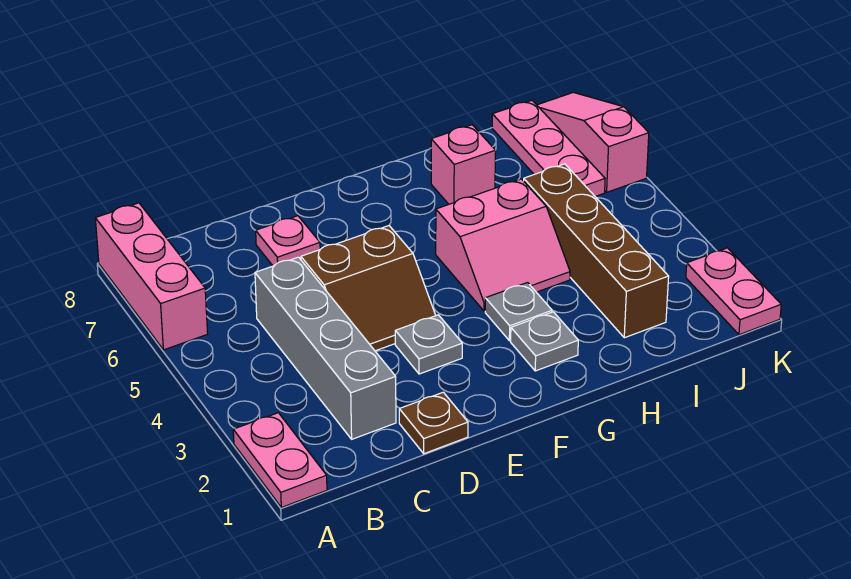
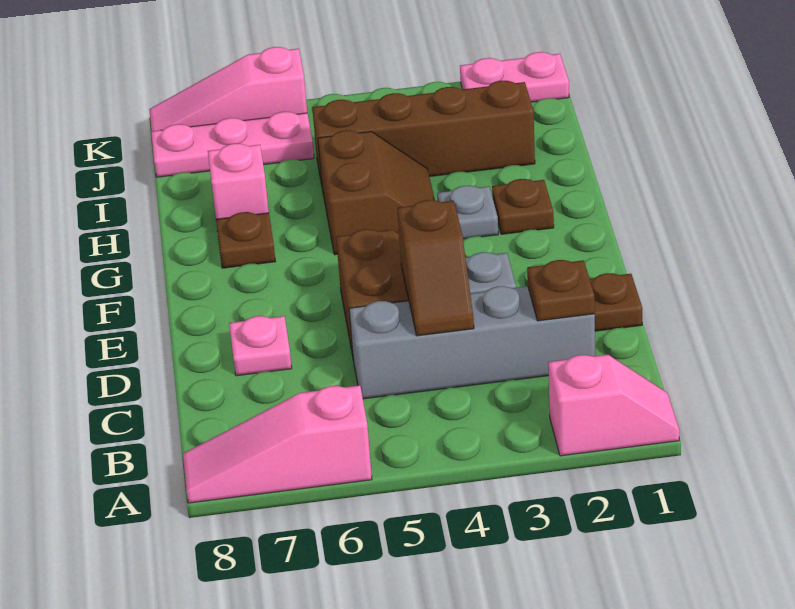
pink 1x2 plate [233,413,327,507] -> pink 1x2 slope [548,355,680,456]
pink 1x3 brick [95,203,208,350] -> pink 1x3 slope [183,385,372,503]
none -> brown 1x1 plate [527,260,595,321]
none -> brown 1x2 slope [397,200,474,336]
grey 1x1 plate [511,312,578,371] -> brown 1x1 plate [492,179,554,234]
pink 2x2 slope [436,179,570,311] -> brown 2x2 slope [318,130,435,255]
none -> brown 1x1 plate [216,212,275,268]

